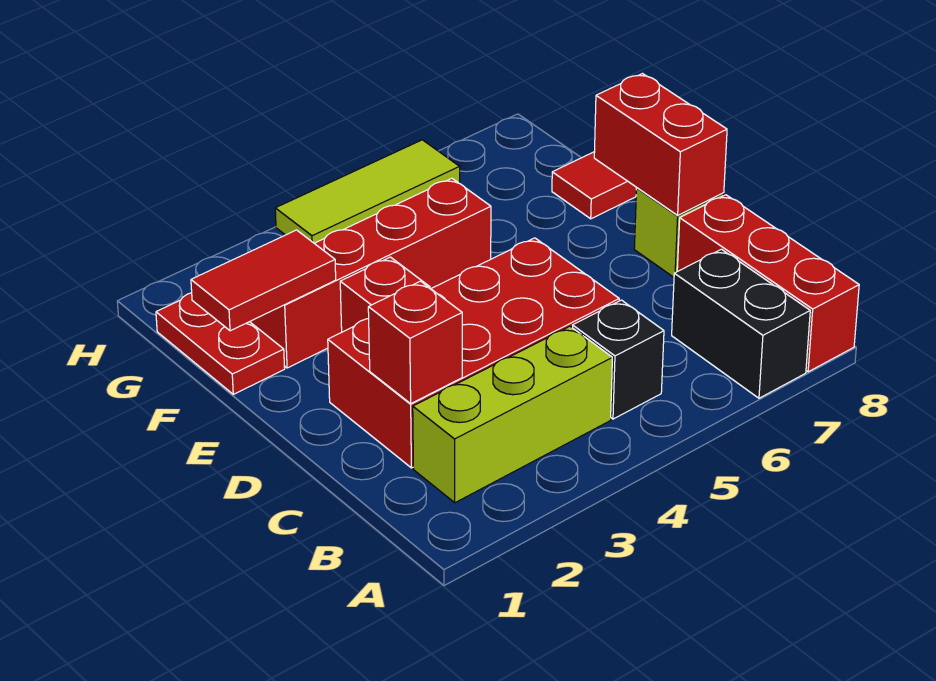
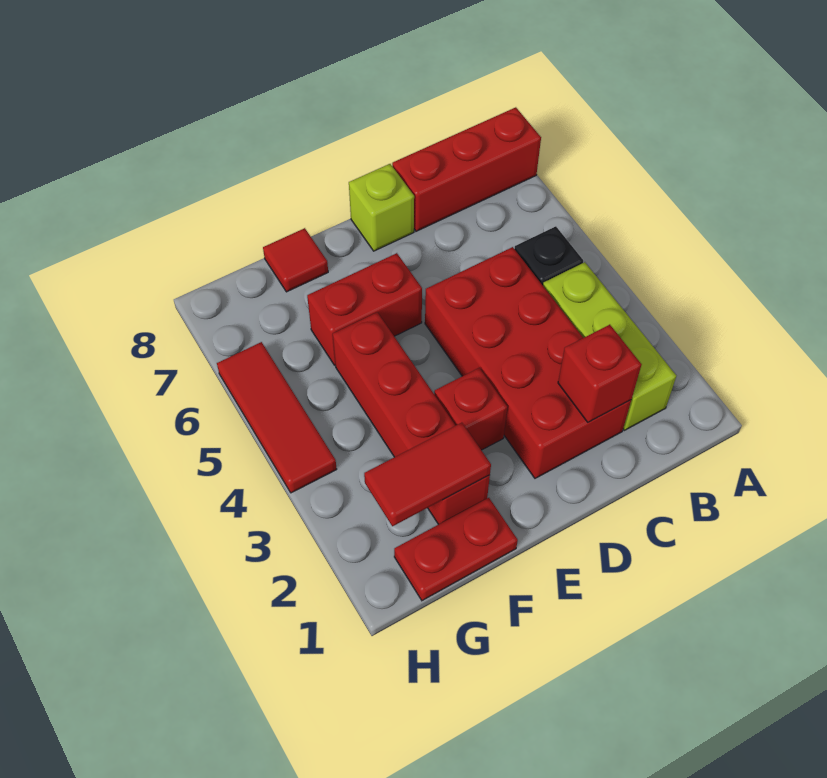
black 1x2 brick [672,249,810,398] -> none
red 1x2 brick [594,74,727,215] -> red 1x2 brick moved to [307,253,422,365]
red 1x2 tile [191,230,336,331] -> red 1x2 tile turned to [364,423,491,526]
lime 1x3 tile [275,140,460,243] -> red 1x3 tile [217,342,337,493]

